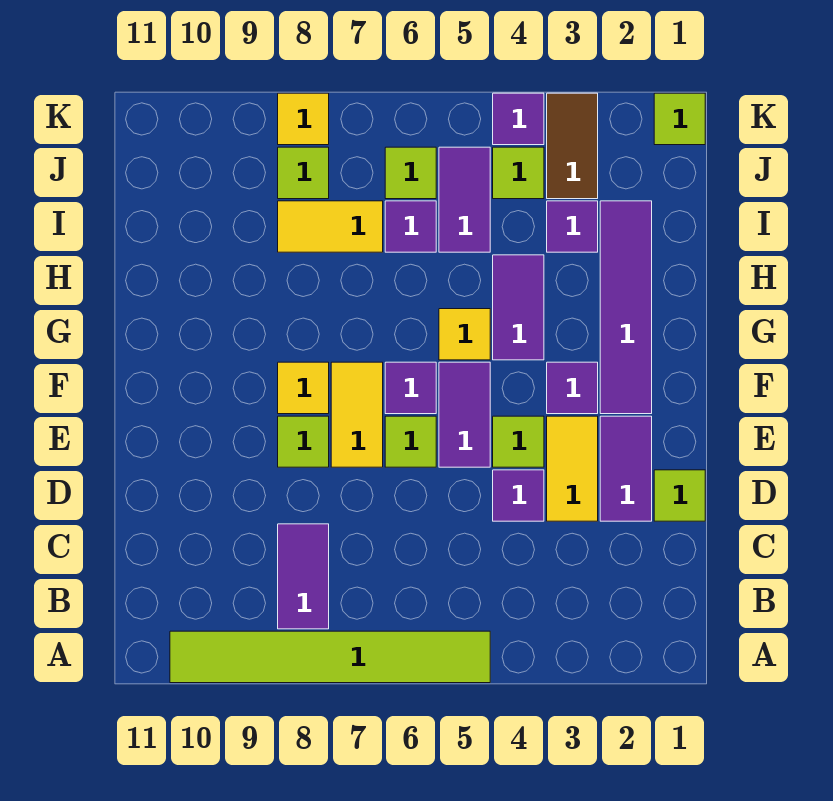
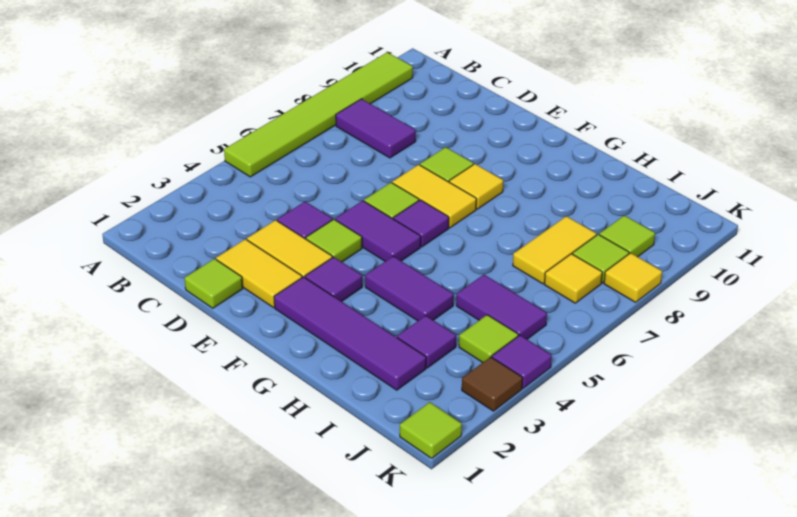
purple 1x2 tile [600,416,652,521] -> yellow 1x2 tile [216,239,302,307]
yellow 1x1 tile [439,309,490,360] -> yellow 1x1 tile moved to [545,254,602,303]
purple 1x1 tile [385,201,436,252] -> none
brown 1x2 tile [547,93,598,199] -> brown 1x1 tile [462,357,523,411]
lime 1x1 tile [385,147,436,199] -> lime 1x1 tile moved to [599,215,655,257]

